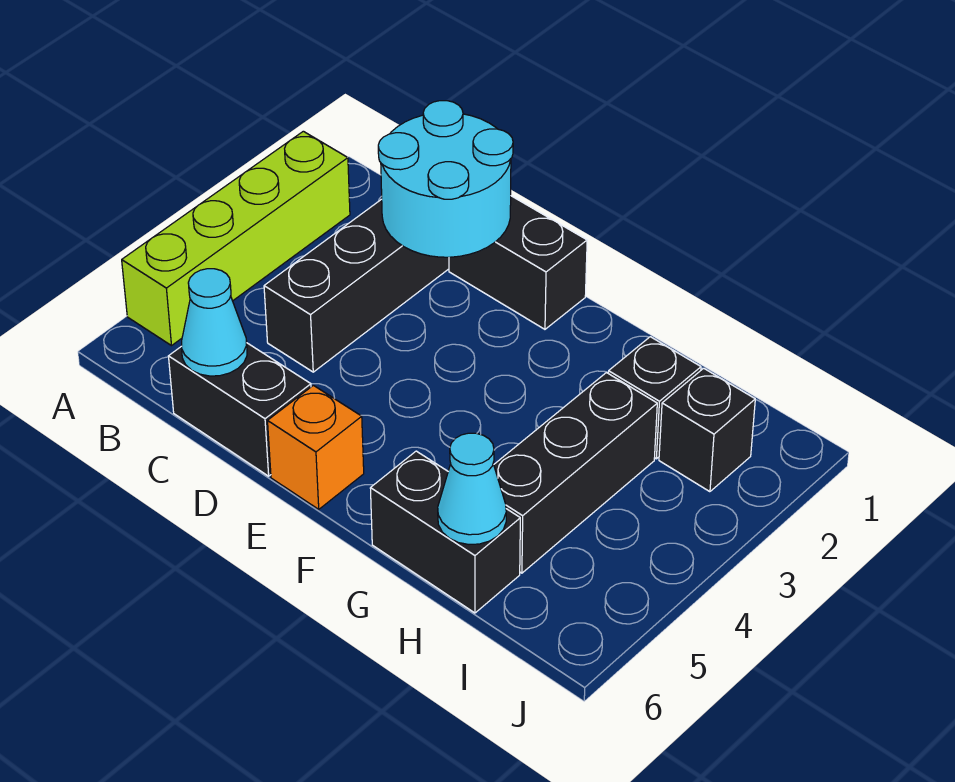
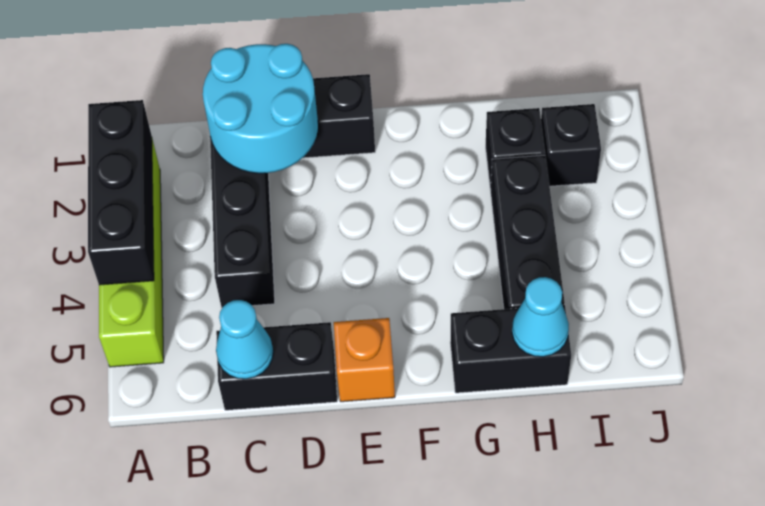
none -> black 1x3 brick [88,100,154,285]

